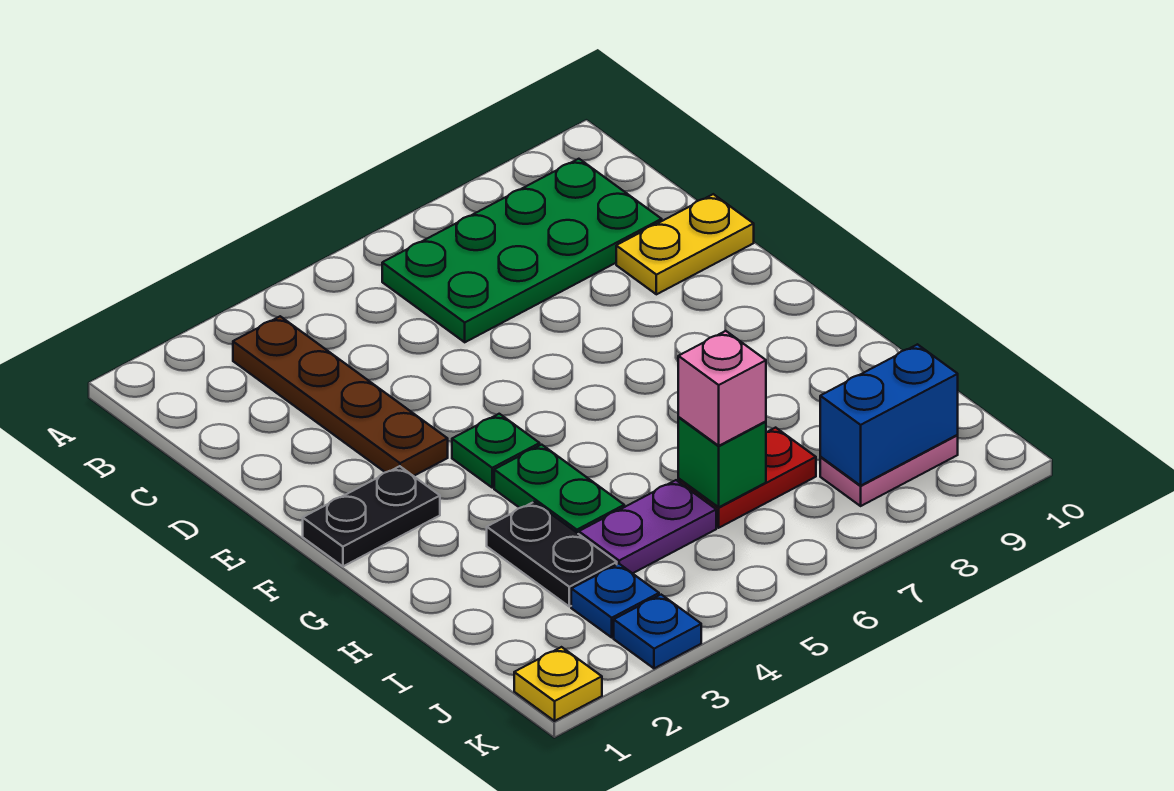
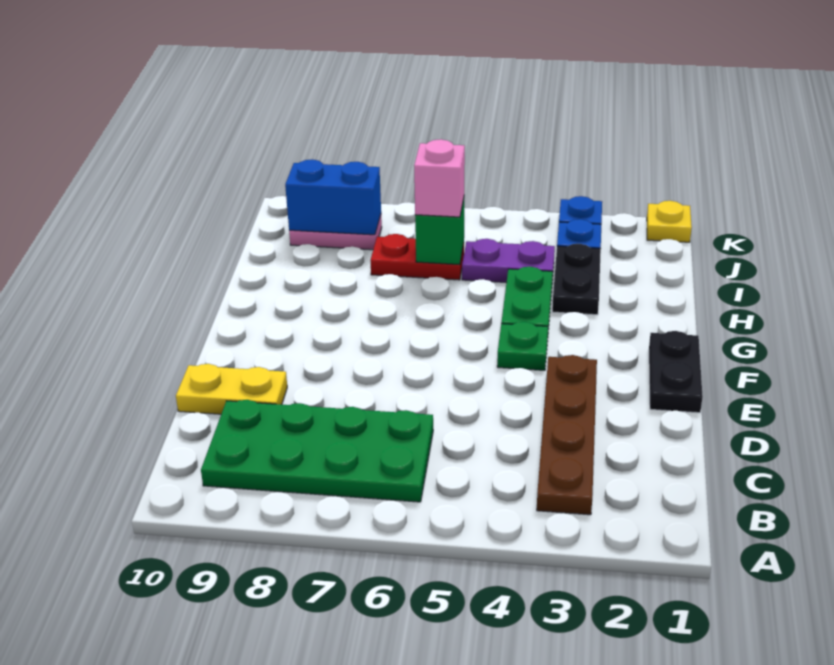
black 1x2 plate [303,466,440,566] -> black 1x2 plate turned to [649,331,703,413]

